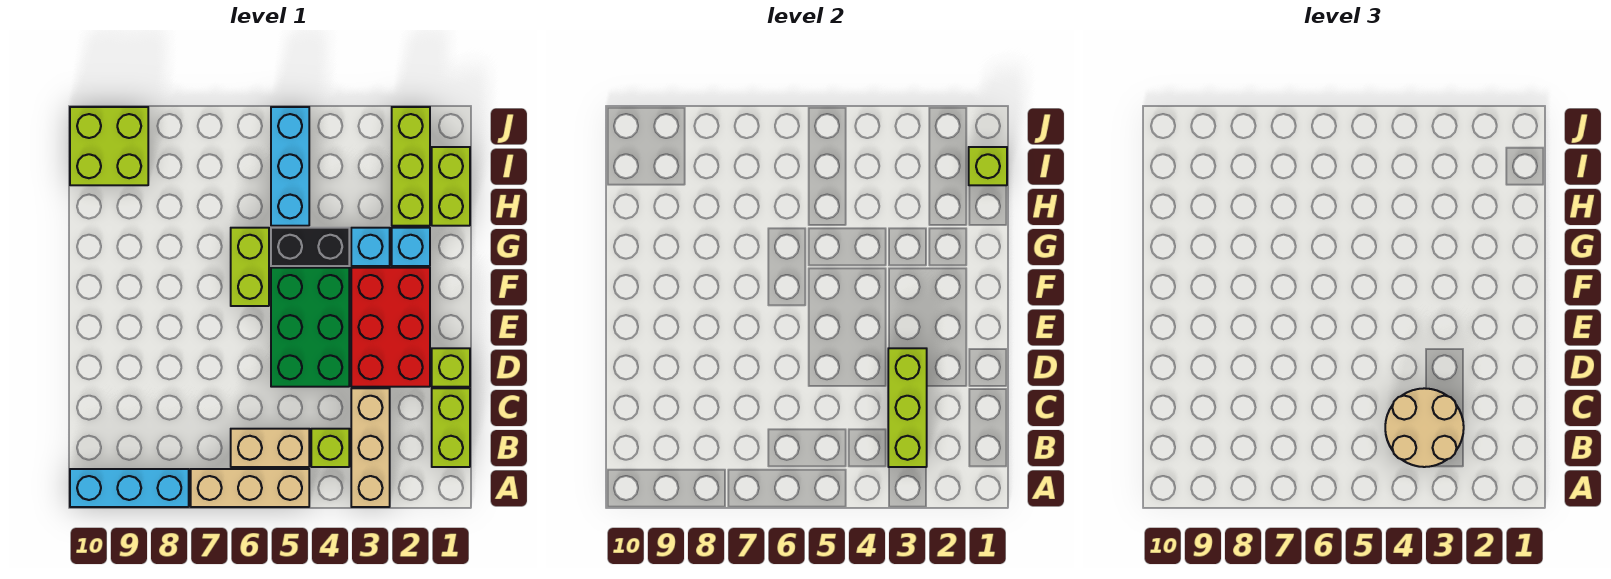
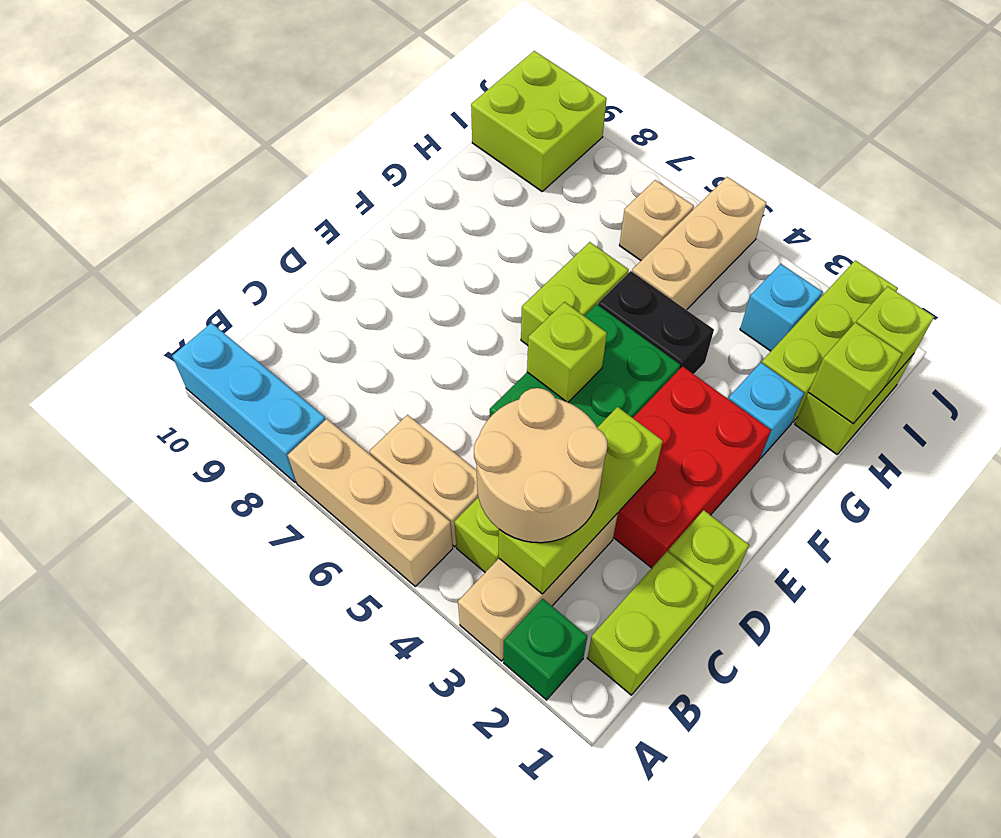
none -> green 1x1 brick [504,599,587,700]
none -> lime 1x1 brick [527,302,607,402]
cyan 1x1 brick [351,228,390,266] -> cyan 1x1 brick moved to [740,264,822,351]
none -> lime 1x1 brick [809,322,902,424]
cyan 1x3 brick [271,107,309,226] -> tan 1x3 brick [632,177,767,310]
none -> tan 1x1 brick [619,180,694,260]

